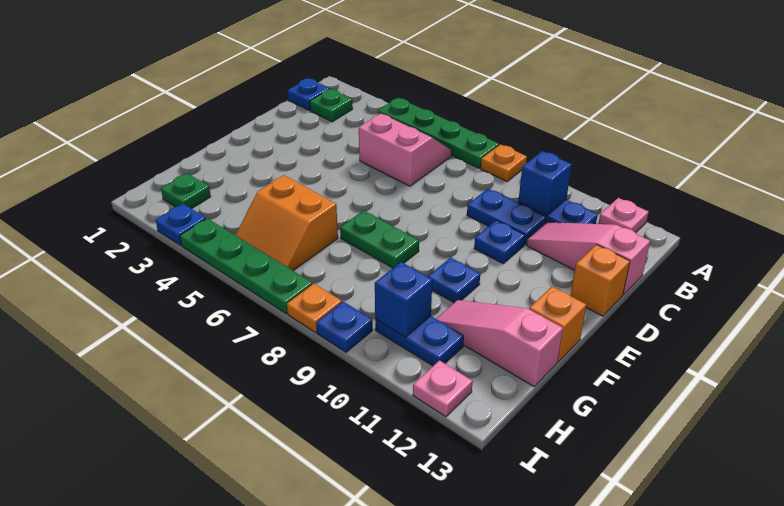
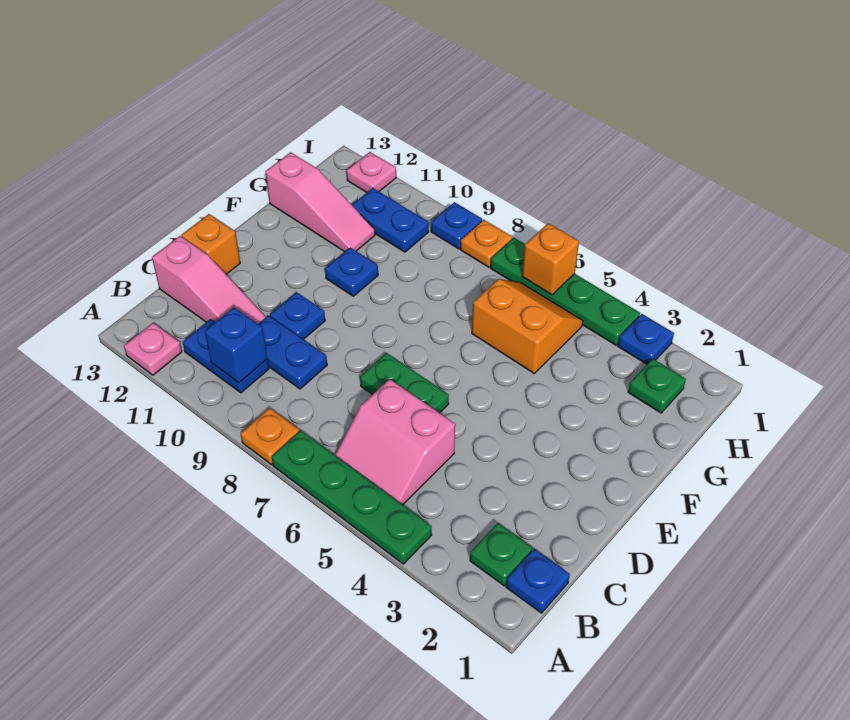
green 1x2 plate [340,211,419,268] -> green 1x2 plate moved to [360,353,449,413]
orange 1x1 brick [529,286,586,362] -> orange 1x1 brick moved to [522,223,579,295]
blue 1x1 brick [375,262,432,337] -> none

